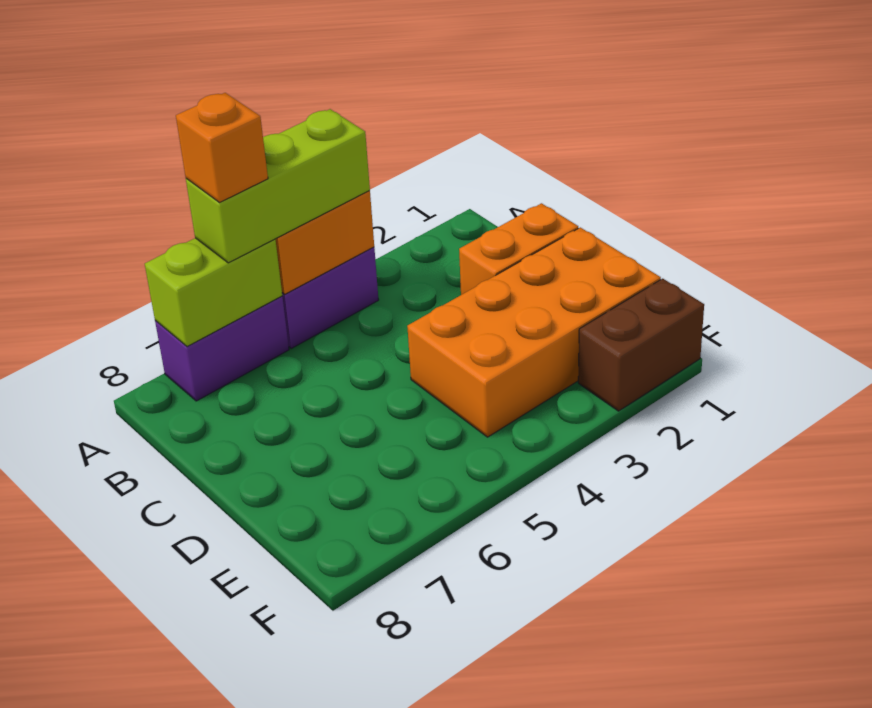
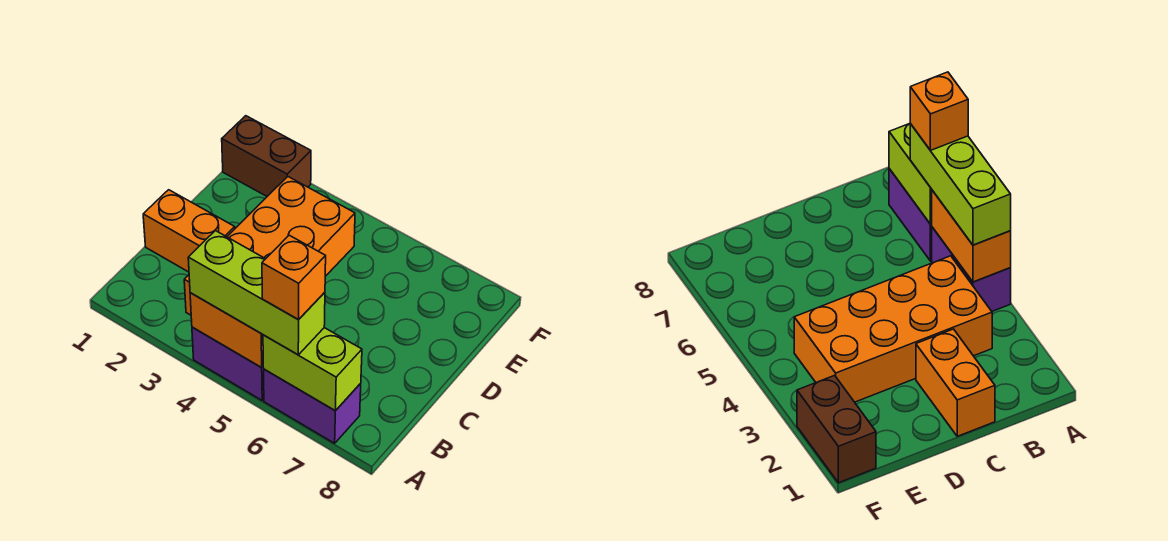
orange 2x4 brick [407,227,661,437] -> orange 2x4 brick turned to [184,177,355,315]

